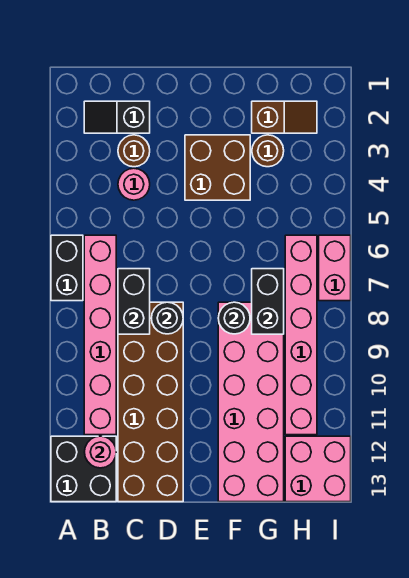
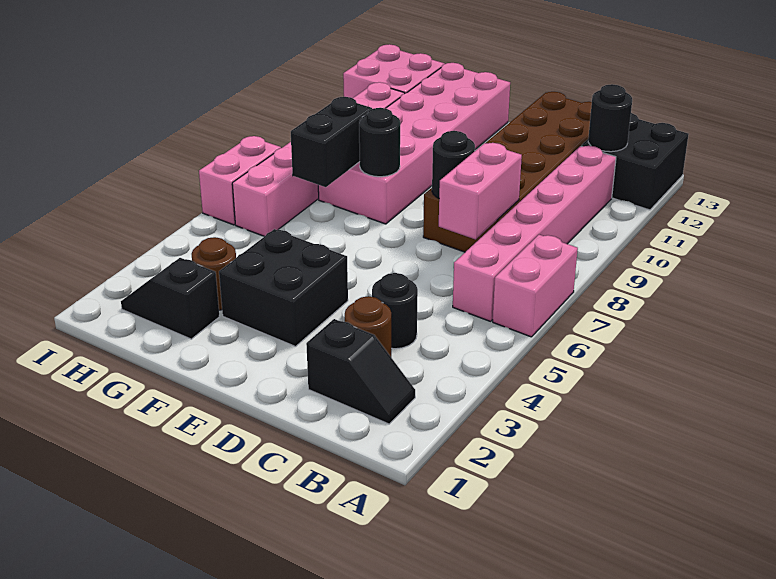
black 1x2 brick [51,235,83,301] -> pink 1x2 brick [493,235,578,337]
pink 1x1 round brick [85,436,116,468] -> black 1x1 round brick [588,84,632,152]
pink 1x1 round brick [118,168,150,200] -> black 1x1 round brick [372,273,418,349]
black 1x2 brick [118,269,150,334] -> pink 1x2 brick [439,143,522,239]
brown 2x2 brick [185,135,250,200] -> black 2x2 brick [219,229,348,346]
brown 1x2 slope [252,101,317,133] -> black 1x2 slope [121,258,220,339]

